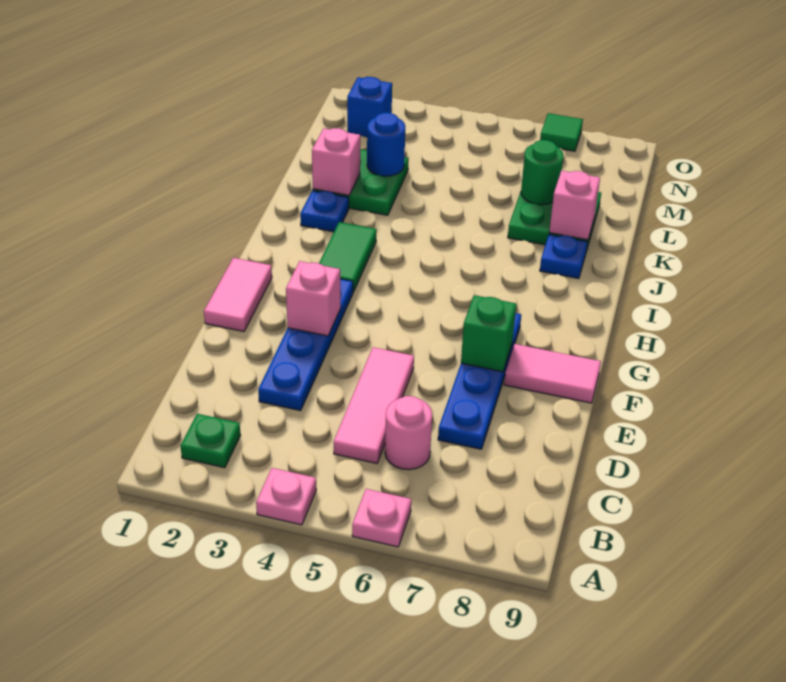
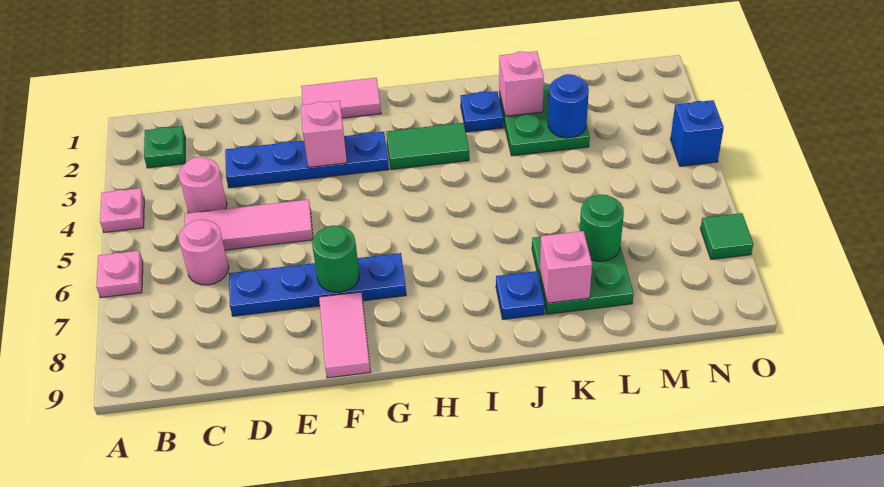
none -> pink 1x1 round brick [179,157,227,213]
green 1x1 brick [461,295,516,372] -> green 1x1 round brick [312,226,359,292]
blue 1x1 brick [347,77,392,137] -> blue 1x1 brick moved to [671,100,724,166]

